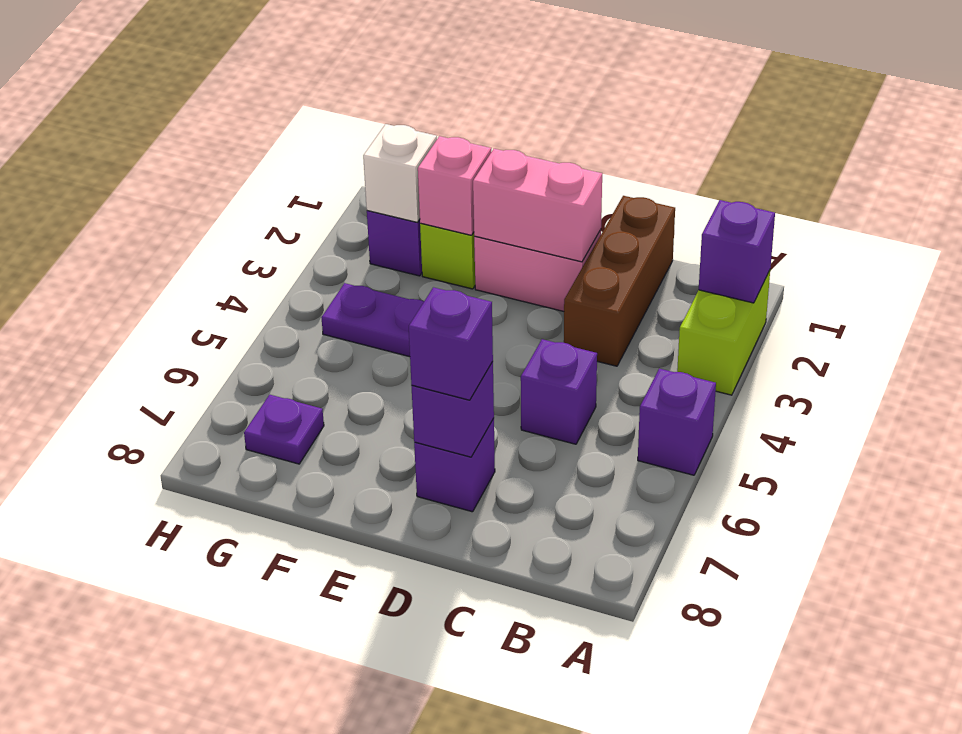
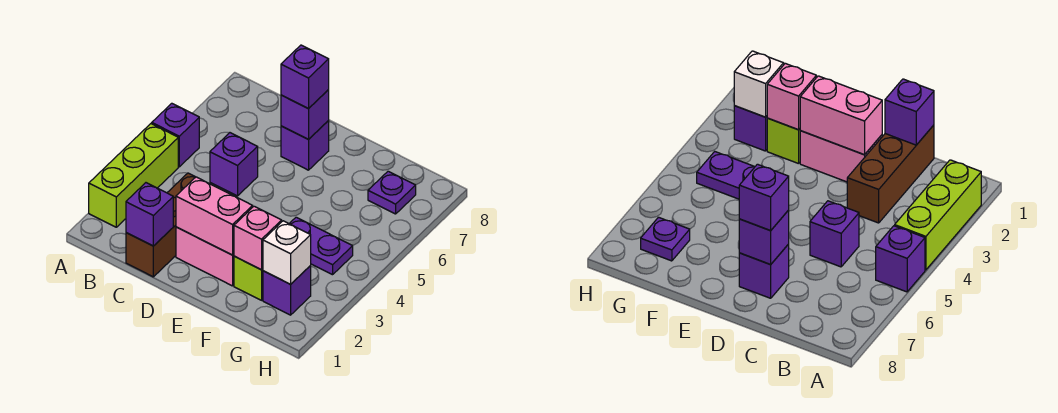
lime 1x2 brick [677,270,770,395] -> lime 1x3 brick [89,124,178,227]
purple 1x1 brick [699,200,775,303] -> purple 1x1 brick moved to [126,183,173,246]

